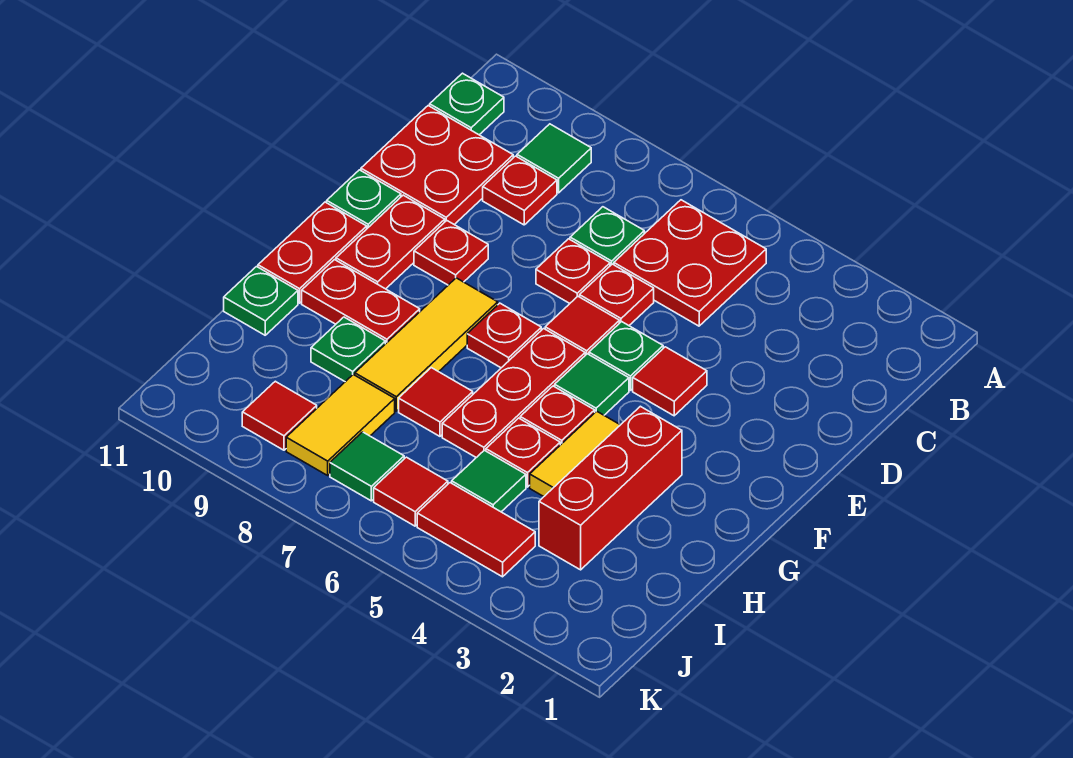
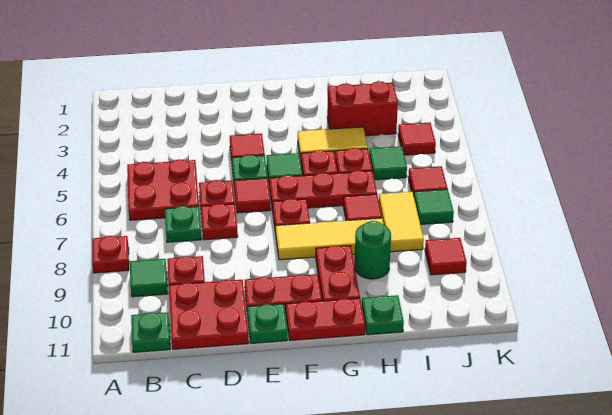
red 1x1 plate [414,221,488,285] -> red 1x1 plate moved to [92,236,129,273]
red 1x3 brick [539,406,682,570] -> red 1x2 brick [327,81,398,136]
green 1x1 plate [311,317,385,382] -> green 1x1 round brick [355,221,391,279]
yellow 1x2 tile [286,375,395,475] -> yellow 1x2 tile turned to [379,192,424,252]
red 1x2 tile [417,483,535,577] -> red 1x1 tile [398,123,436,155]

